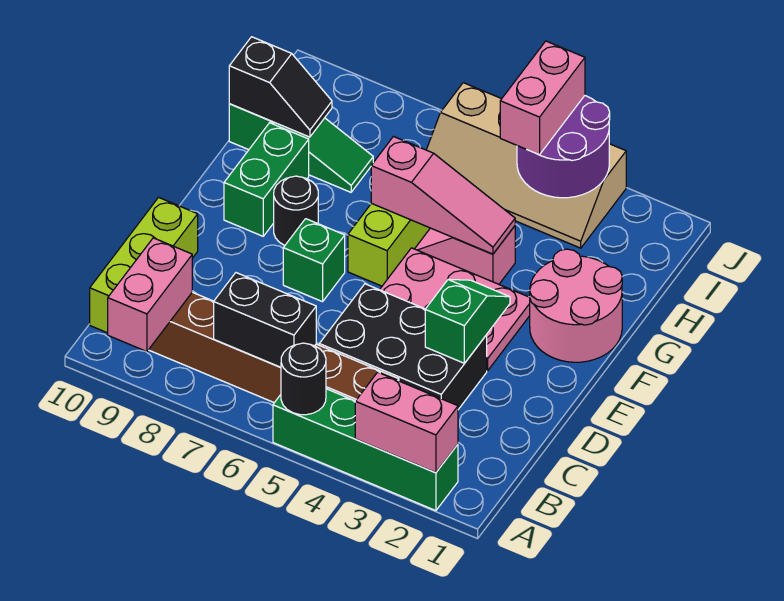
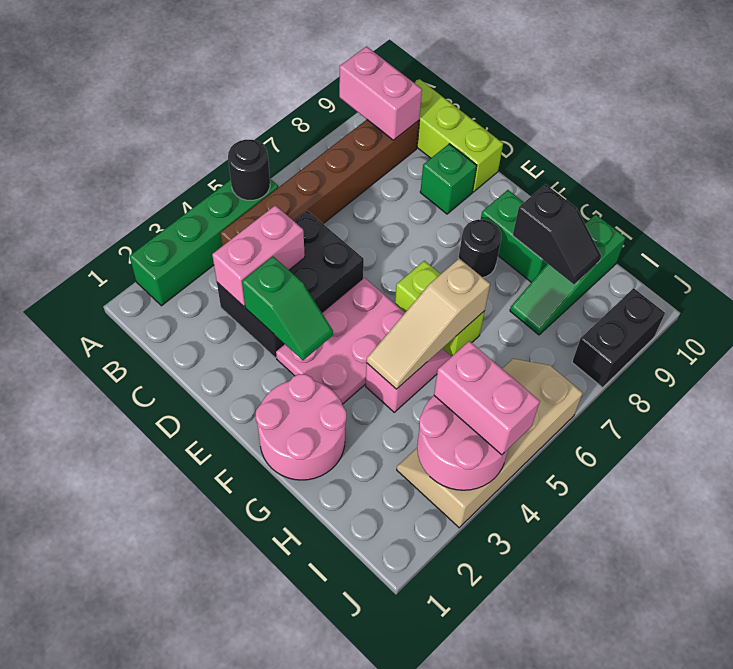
pink 1x2 brick [355,372,458,473] -> pink 1x2 brick moved to [212,205,305,306]
black 1x2 brick [214,273,316,367] -> black 1x2 brick moved to [572,288,665,388]
green 1x1 brick [283,219,345,302] -> green 1x1 brick moved to [420,144,477,214]
pink 1x3 slope [371,137,515,254] -> tan 1x3 slope [367,258,490,389]
black 1x2 slope [229,37,332,137] -> black 1x2 slope turned to [513,184,601,284]
purple 2x2 round brick [517,96,610,198] -> pink 2x2 round brick [417,396,508,490]

